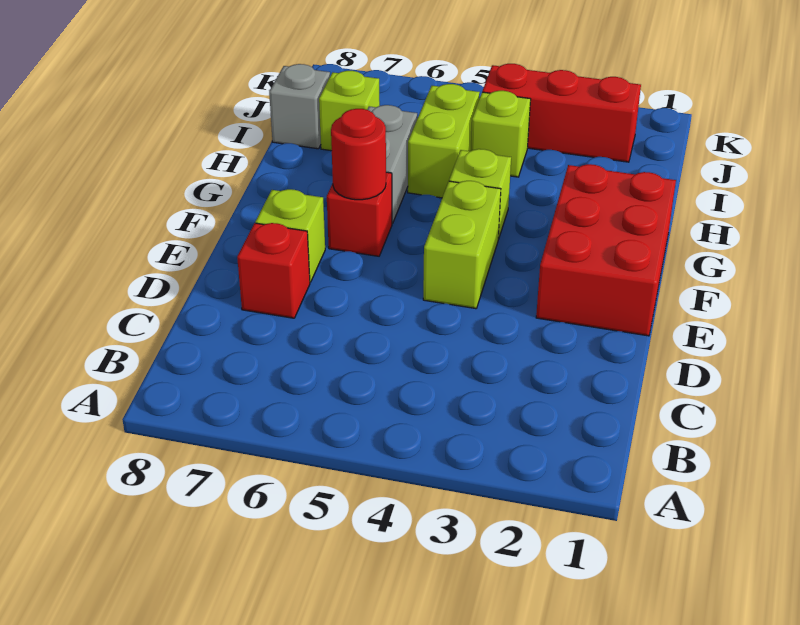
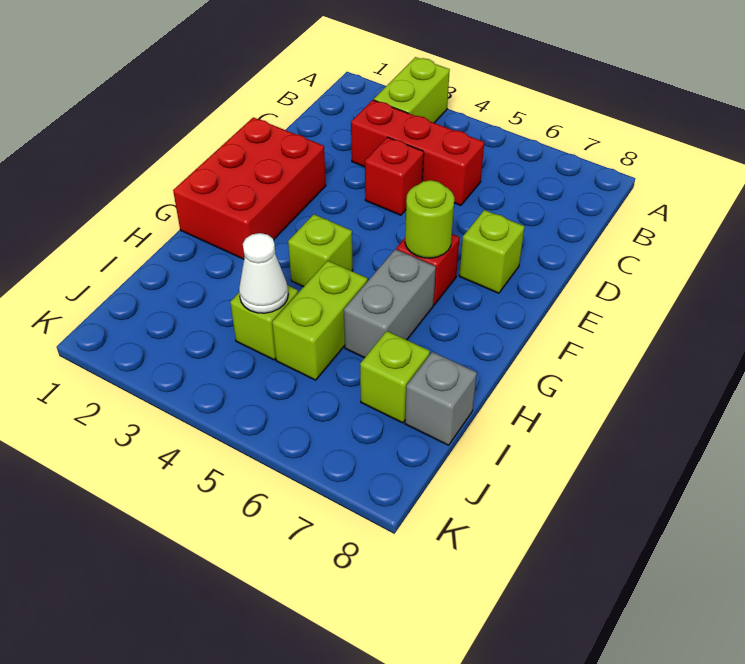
red 1x1 brick [237,223,310,318] -> red 1x1 brick moved to [365,137,424,215]
lime 1x2 brick [423,181,501,309] -> lime 1x2 brick moved to [374,57,450,123]
red 1x1 round brick [331,109,386,200] -> lime 1x1 round brick [405,180,454,258]
none -> white 1x1 cone [239,233,288,313]
red 1x3 brick [482,64,641,162] -> red 1x3 brick moved to [351,100,484,205]

